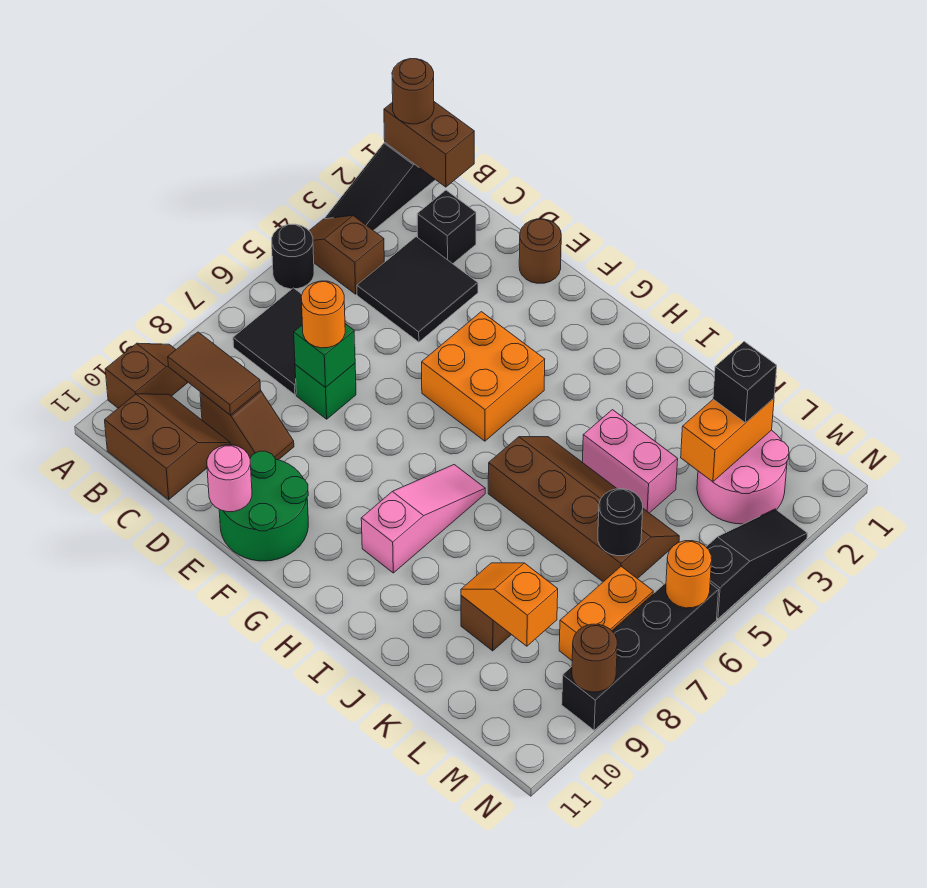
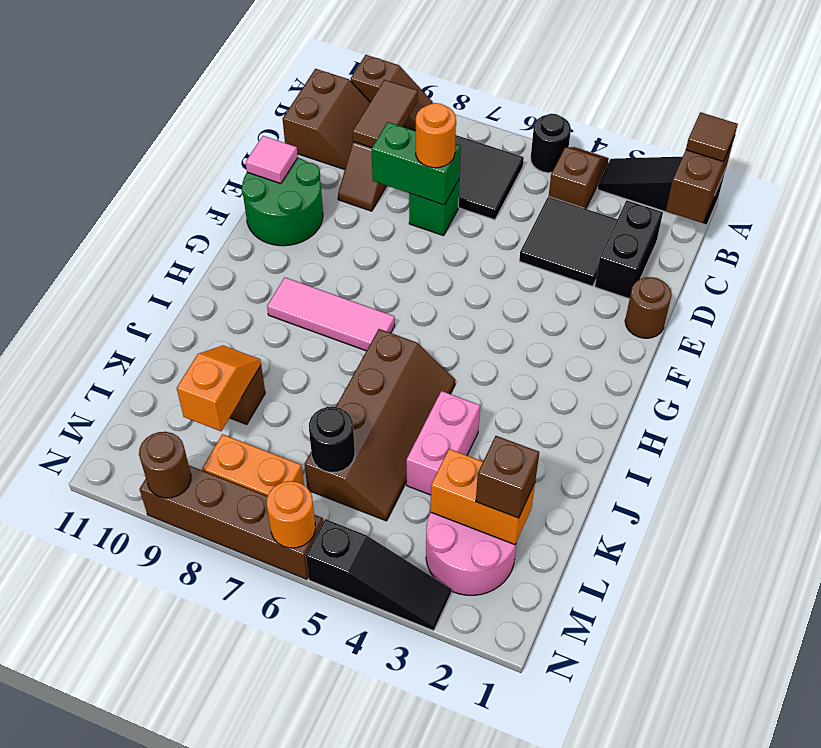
brown 1x1 round brick [392,59,434,124] -> brown 1x1 tile [686,112,738,162]
black 1x1 brick [417,190,476,264] -> black 1x2 brick [595,200,663,299]
green 1x1 brick [294,324,355,388] -> green 1x2 brick [371,122,461,205]
pink 1x1 round brick [207,445,252,512] -> pink 1x1 tile [246,136,298,184]
orange 2x2 brick [422,312,545,441] -> none
pink 1x3 slope [361,465,485,573] -> pink 1x3 tile [267,277,395,351]
black 1x1 brick [713,342,777,423] -> brown 1x1 brick [476,436,539,518]
black 1x4 brick [562,583,719,730] -> brown 1x4 brick [140,466,323,579]

